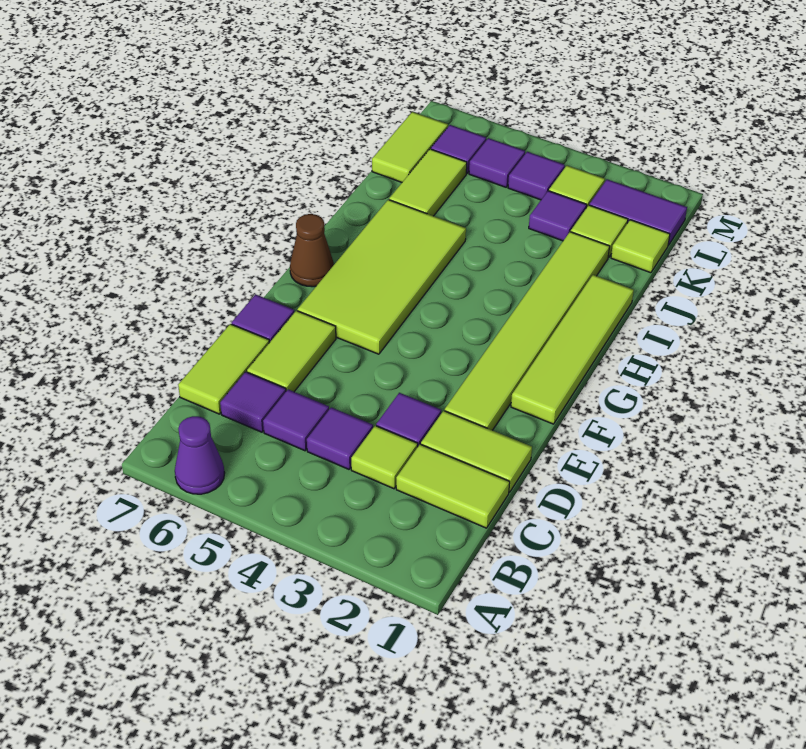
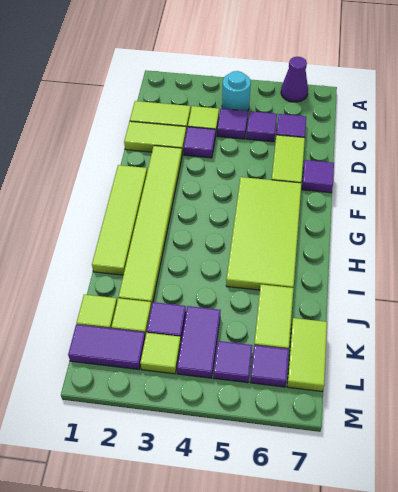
none -> cyan 1x1 round brick [222,71,251,111]
lime 1x2 tile [178,324,270,414] -> none
brown 1x1 cone [290,214,334,287] -> none
purple 1x1 tile [508,152,565,200] -> purple 1x2 tile [177,306,221,378]

